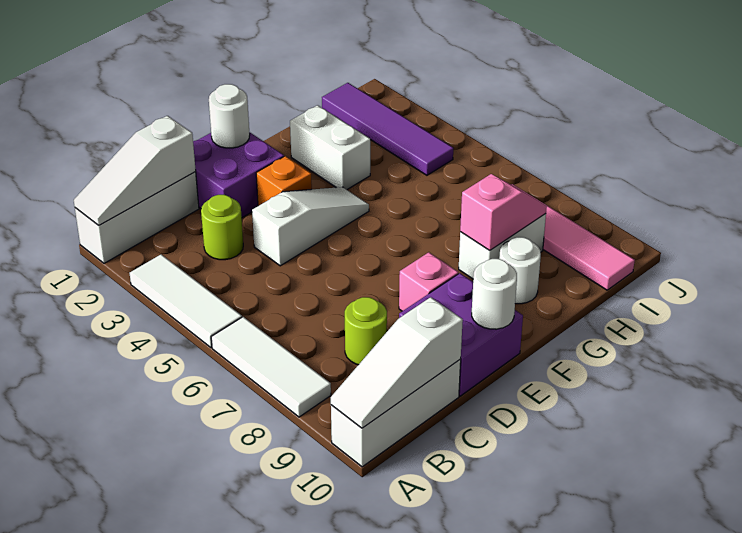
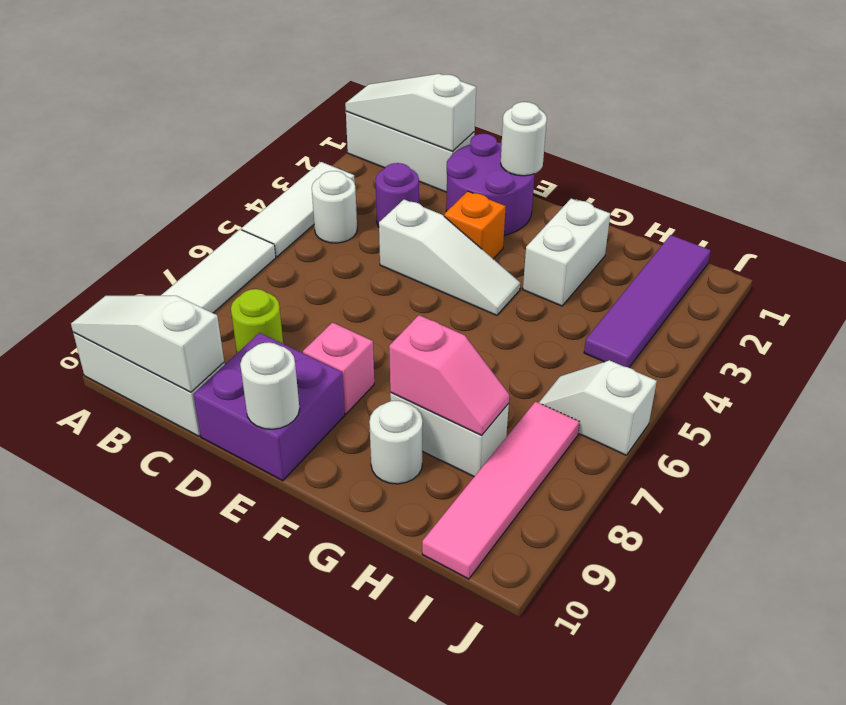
none -> white 1x1 round brick [312,171,357,243]
lime 1x1 round brick [201,195,243,260] -> purple 1x1 round brick [376,163,419,227]
purple 2x2 brick [193,132,284,218] -> purple 2x2 round brick [446,134,535,235]
none -> white 1x2 slope [539,360,657,455]

